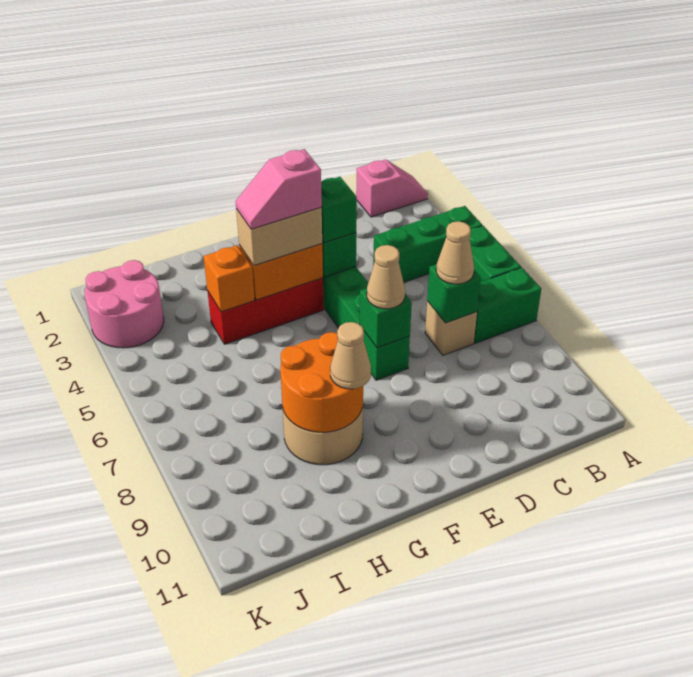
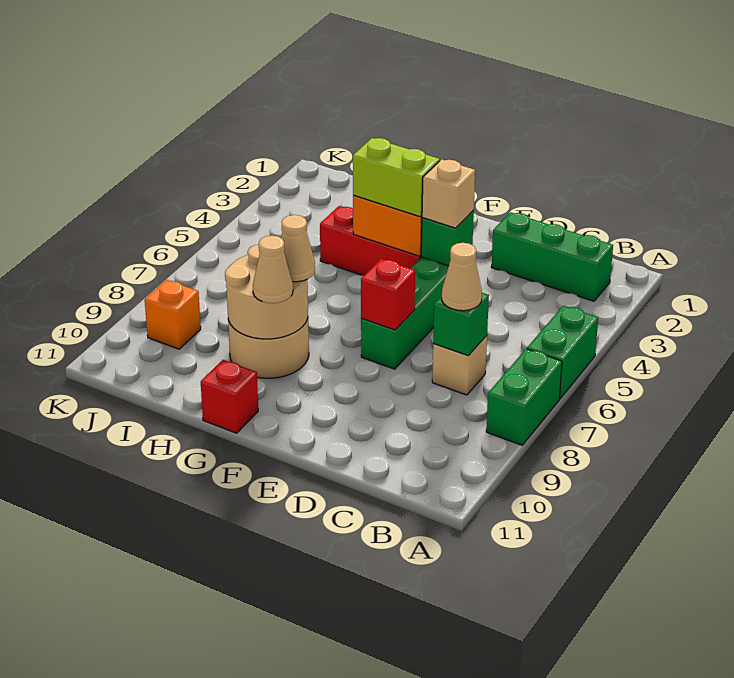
pink 1x2 slope [356,159,428,217] -> none
green 1x3 brick [373,206,482,282] -> green 1x3 brick moved to [491,212,613,301]
green 1x2 brick [474,268,541,343] -> green 1x2 brick turned to [486,349,562,445]
green 1x1 brick [321,177,357,243] -> tan 1x1 brick [422,159,475,228]
green 1x1 brick [360,288,412,348] -> red 1x1 brick [361,259,415,330]
tan 1x1 cone [367,245,405,309] -> tan 1x1 cone moved to [281,215,315,282]
tan 1x2 brick [236,208,322,265] -> lime 1x2 brick [353,138,440,217]
pink 1x2 slope [236,149,322,229] -> none
orange 2x2 round brick [280,332,363,432] -> tan 2x2 round brick [225,245,308,339]
none -> red 1x1 brick [201,360,258,433]
orange 1x1 brick [204,245,255,312] -> orange 1x1 brick moved to [145,280,201,349]
pink 2x2 round brick [85,260,164,348] -> none

